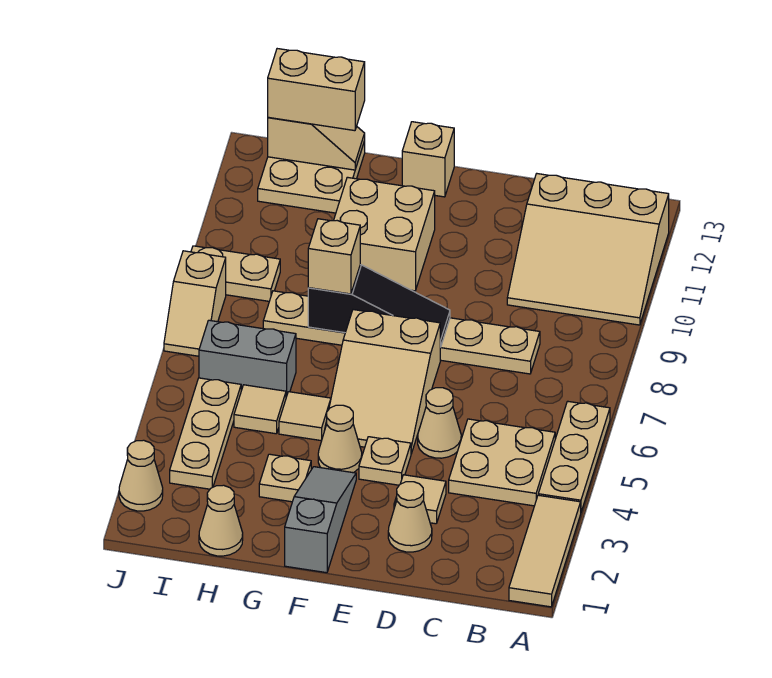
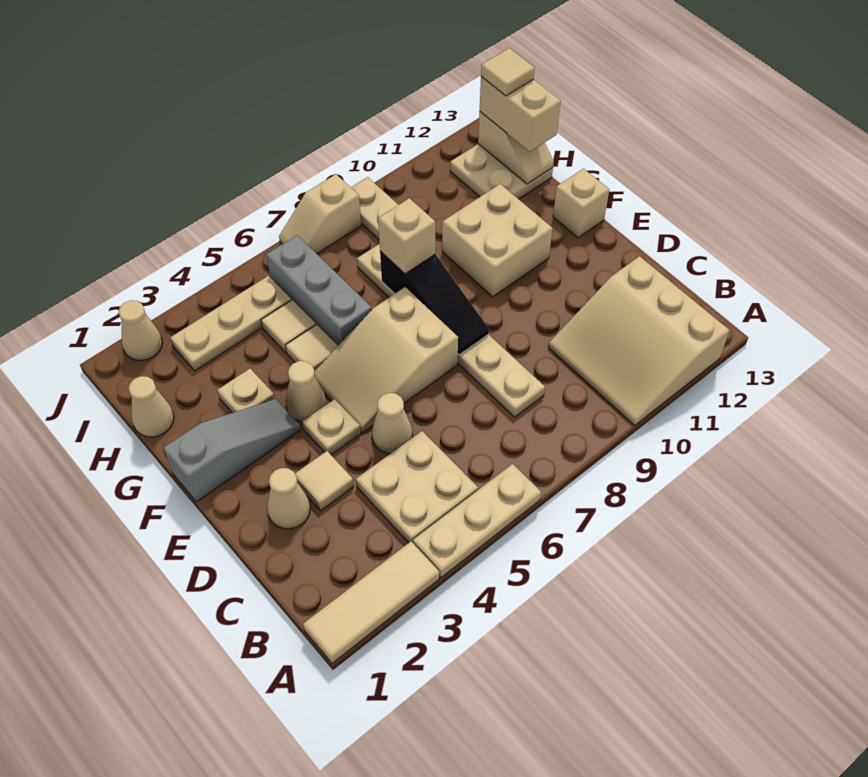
grey 1x2 brick [199,320,296,397] -> grey 1x3 brick [266,235,372,346]
none -> tan 1x1 tile [481,48,535,96]

